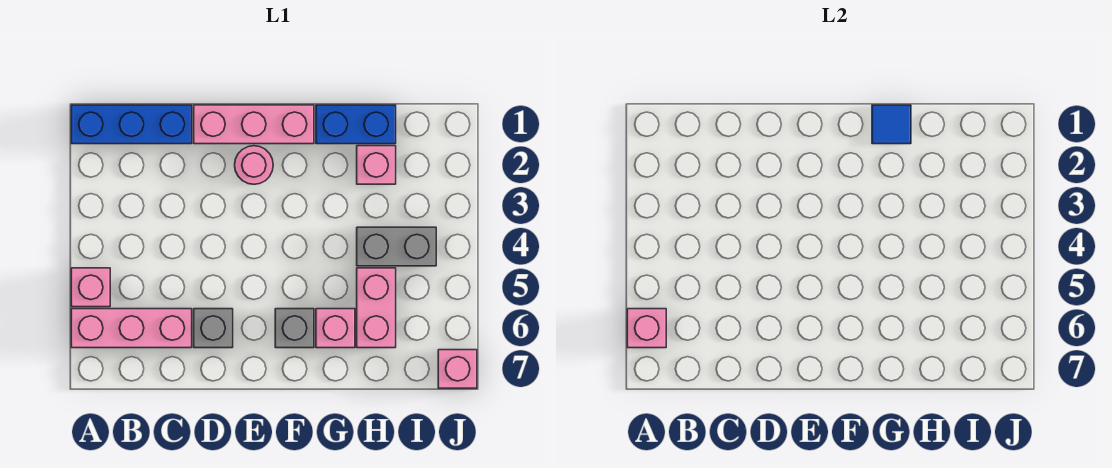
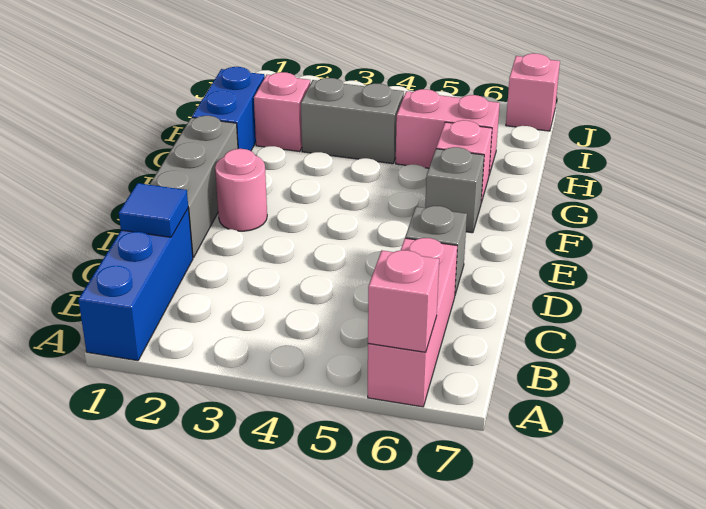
pink 1x1 brick [71,268,110,307] -> none
pink 1x3 brick [194,105,314,144] -> grey 1x3 brick [150,116,238,258]
blue 1x1 tile [872,105,911,144] -> blue 1x1 tile moved to [119,183,188,237]
grey 1x2 brick [357,227,436,266] -> grey 1x2 brick turned to [301,78,404,164]

